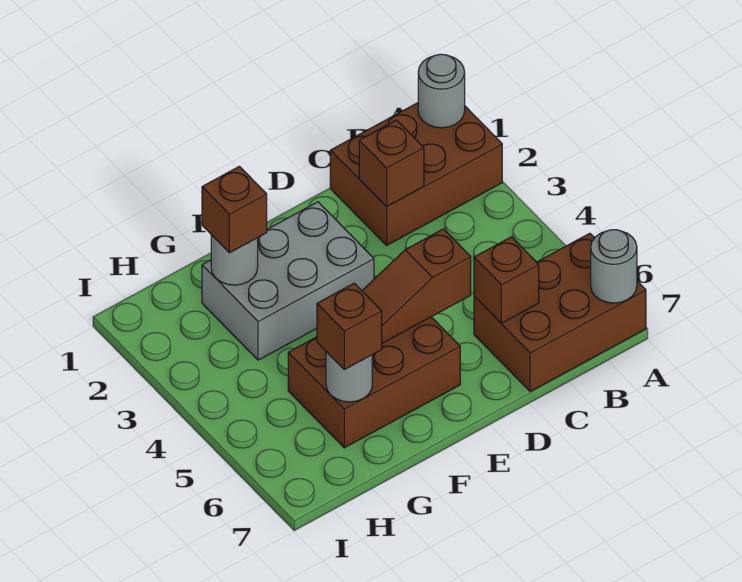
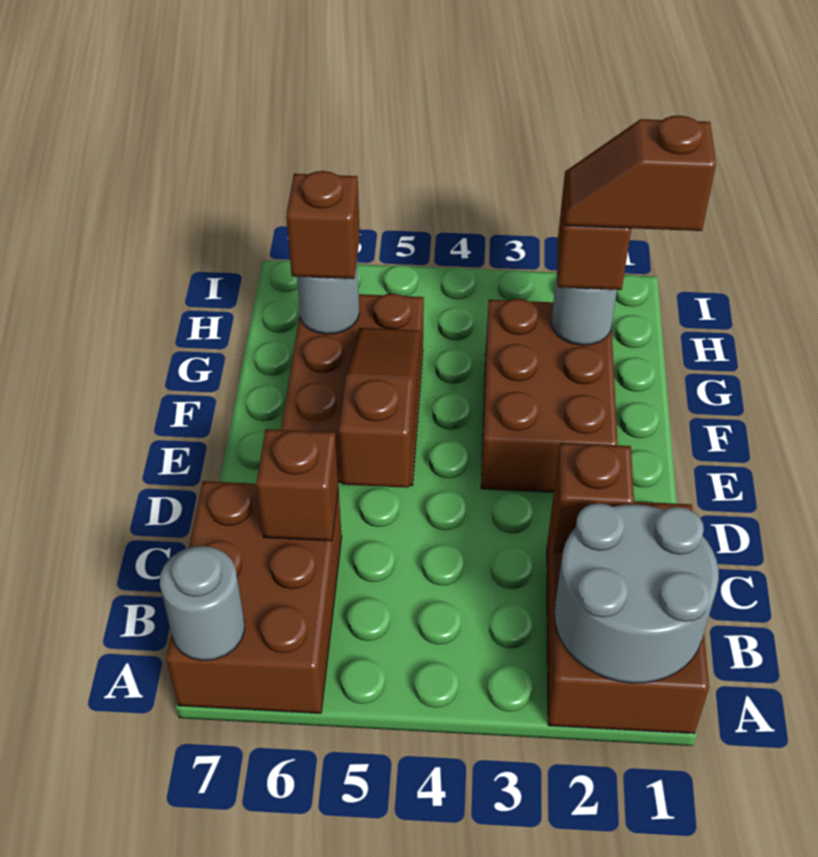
grey 1x1 round brick [418,54,465,128] -> grey 2x2 round brick [554,503,719,683]
grey 2x3 brick [202,202,374,360] -> brown 2x3 brick [481,299,618,492]
none -> brown 1x2 slope [564,115,716,231]

